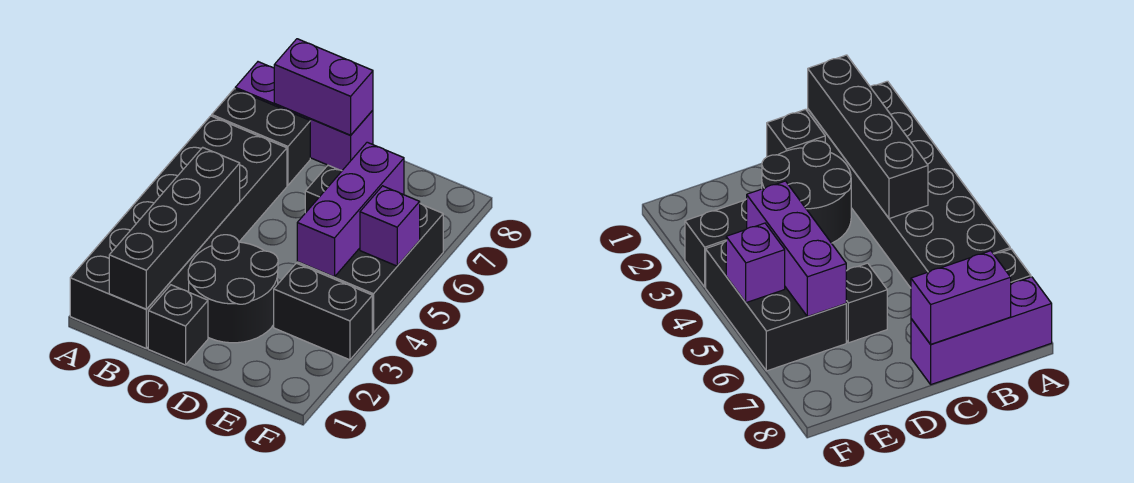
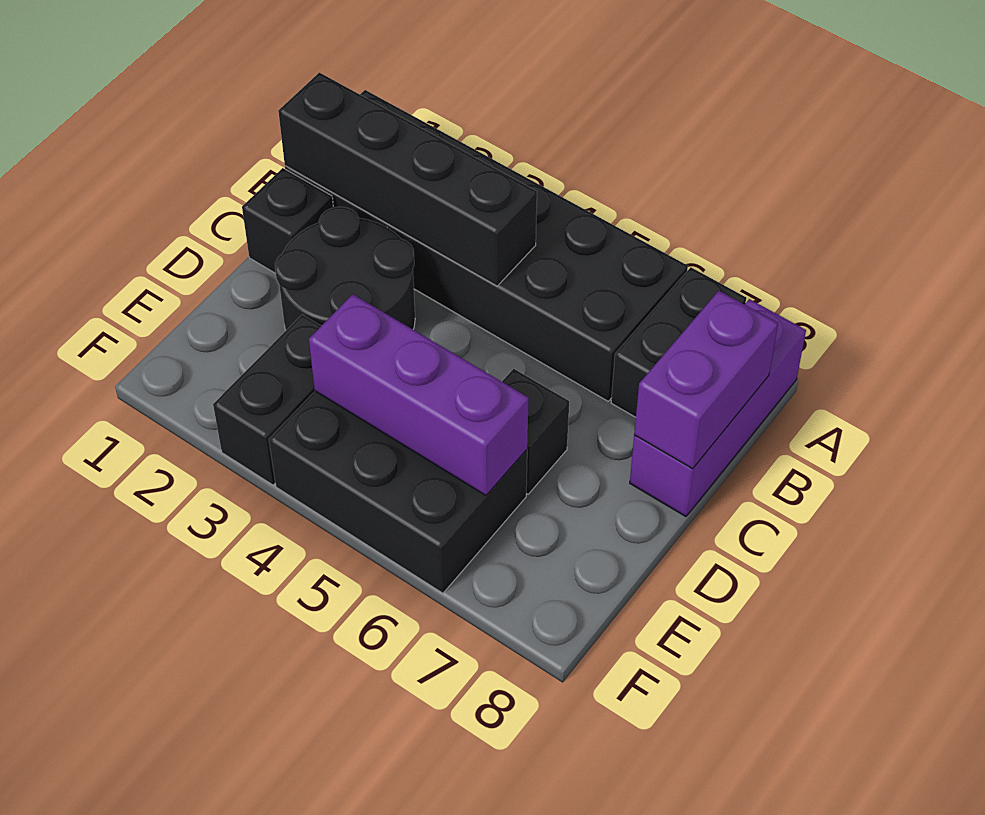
purple 1x1 brick [360,186,420,266] -> none

